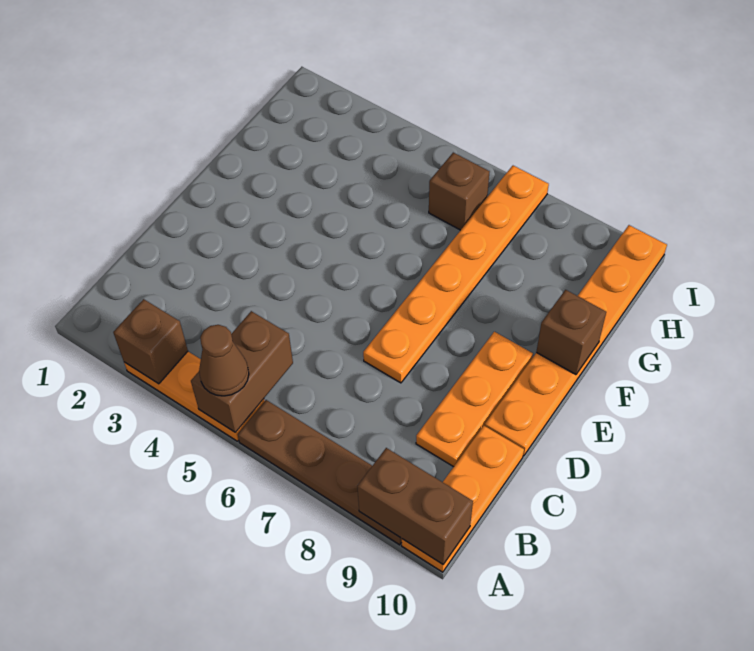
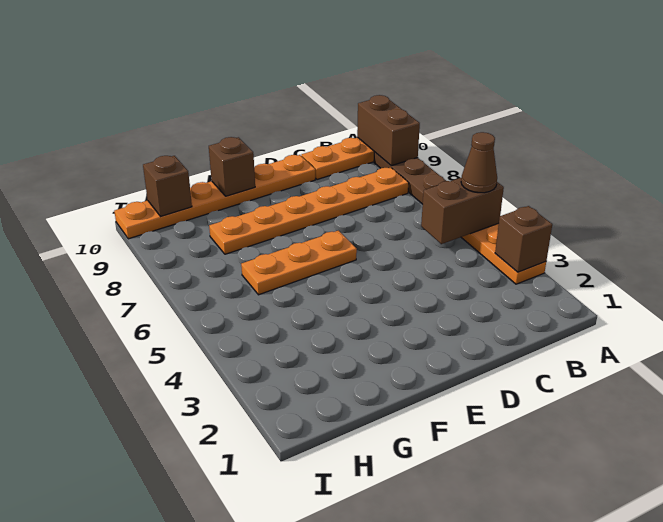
orange 1x3 plate [416,332,533,467] -> orange 1x3 plate moved to [241,231,357,295]
orange 1x6 plate [363,166,549,383] -> orange 1x6 plate moved to [209,167,409,254]
brown 1x1 brick [429,153,489,230] -> brown 1x1 brick moved to [143,156,192,217]

